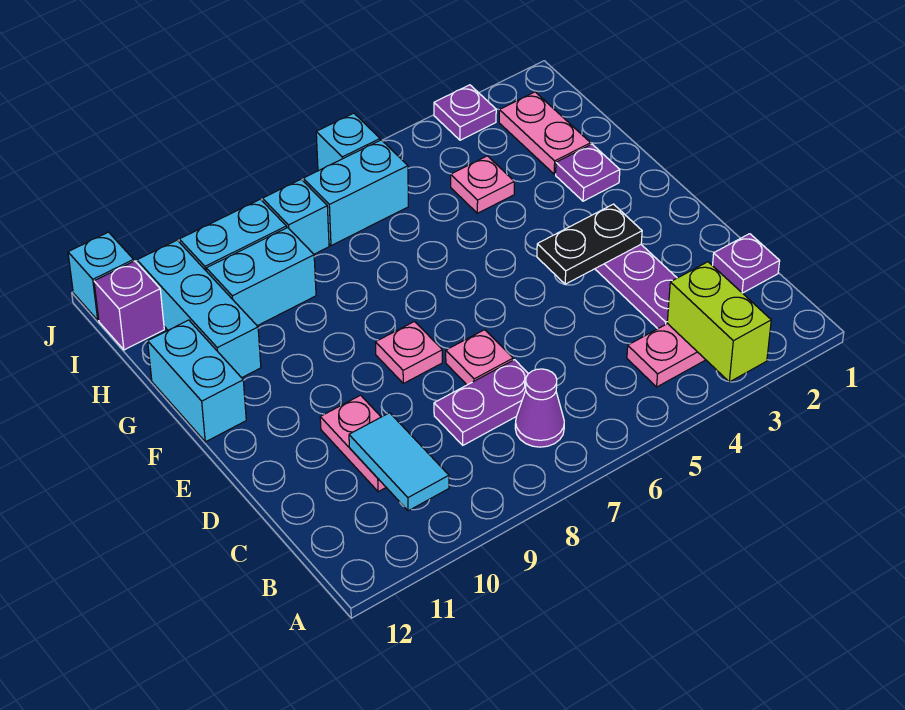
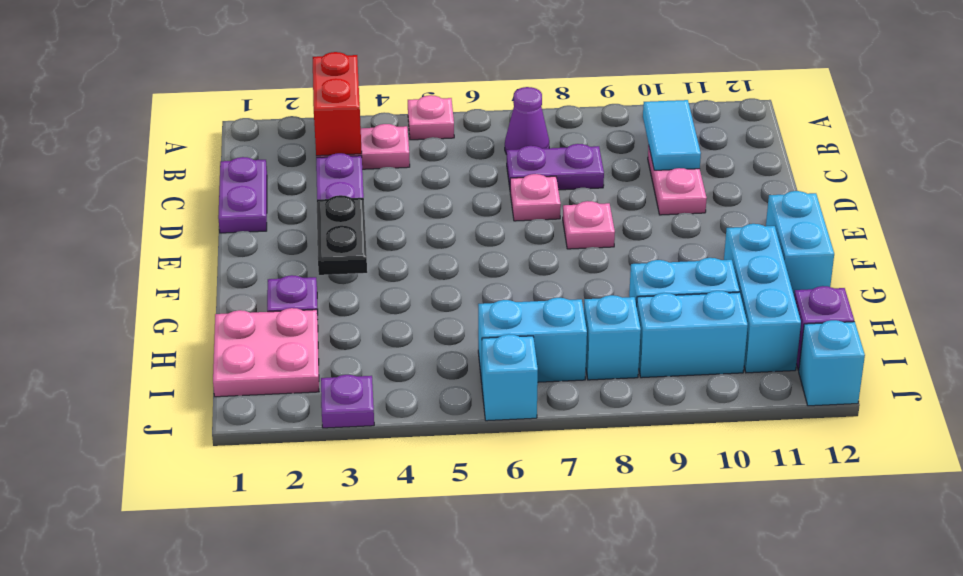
lime 1x2 brick [667,262,771,382] -> red 1x2 brick [313,52,362,156]
purple 1x1 plate [713,234,780,293] -> purple 1x2 plate [218,157,267,233]
black 1x2 plate [537,204,642,284] -> black 1x2 plate turned to [317,195,367,275]
pink 1x2 plate [499,92,591,174] -> pink 2x2 plate [213,308,319,397]
pink 1x1 plate [451,156,514,213] -> pink 1x1 plate moved to [408,95,454,140]

